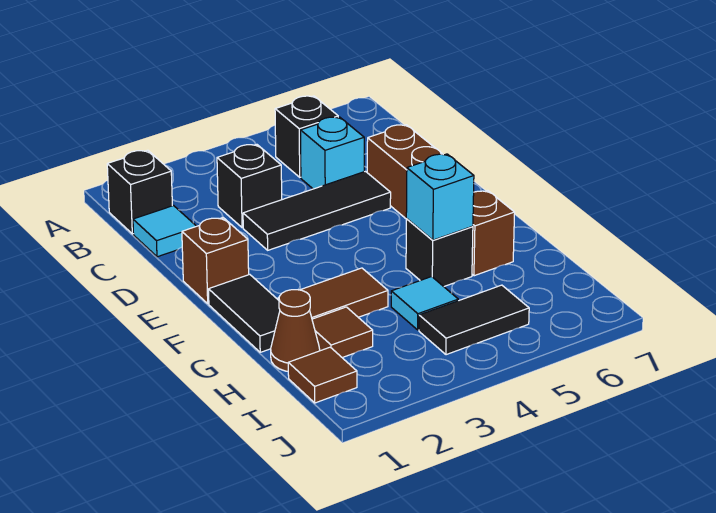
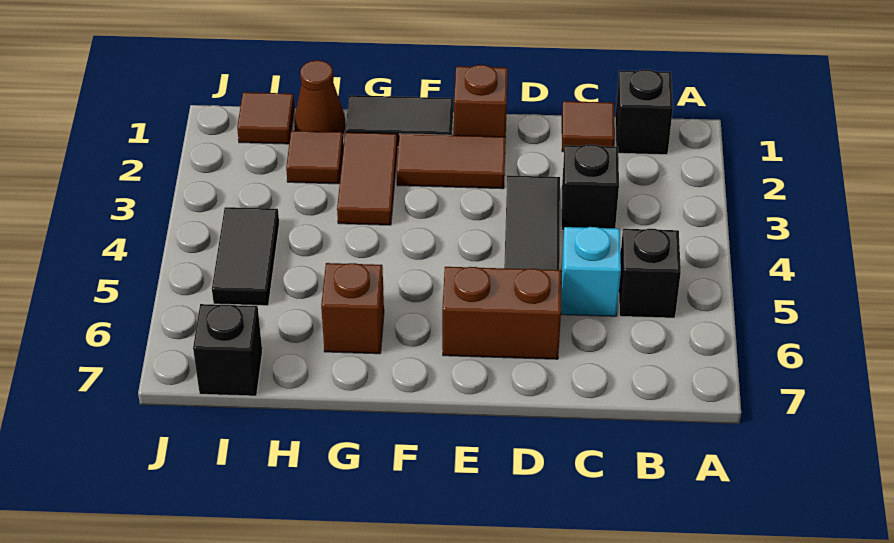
cyan 1x1 tile [133,206,196,257] -> brown 1x1 tile [562,101,615,152]
none -> brown 1x2 tile [397,134,506,189]
black 1x1 brick [406,219,473,286] -> black 1x1 brick moved to [193,304,262,396]
cyan 1x1 brick [406,154,474,240] -> none
cyan 1x1 tile [391,277,458,330] -> none

